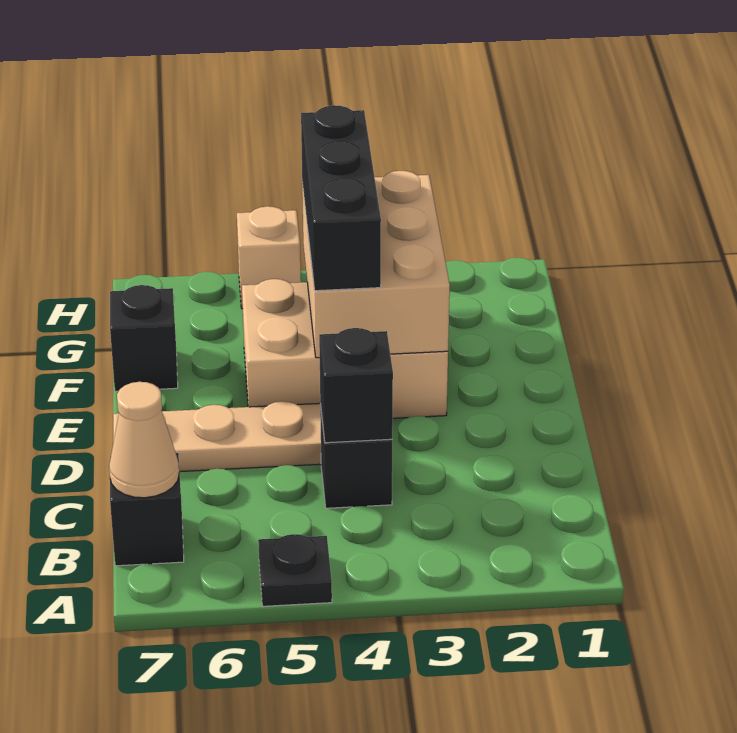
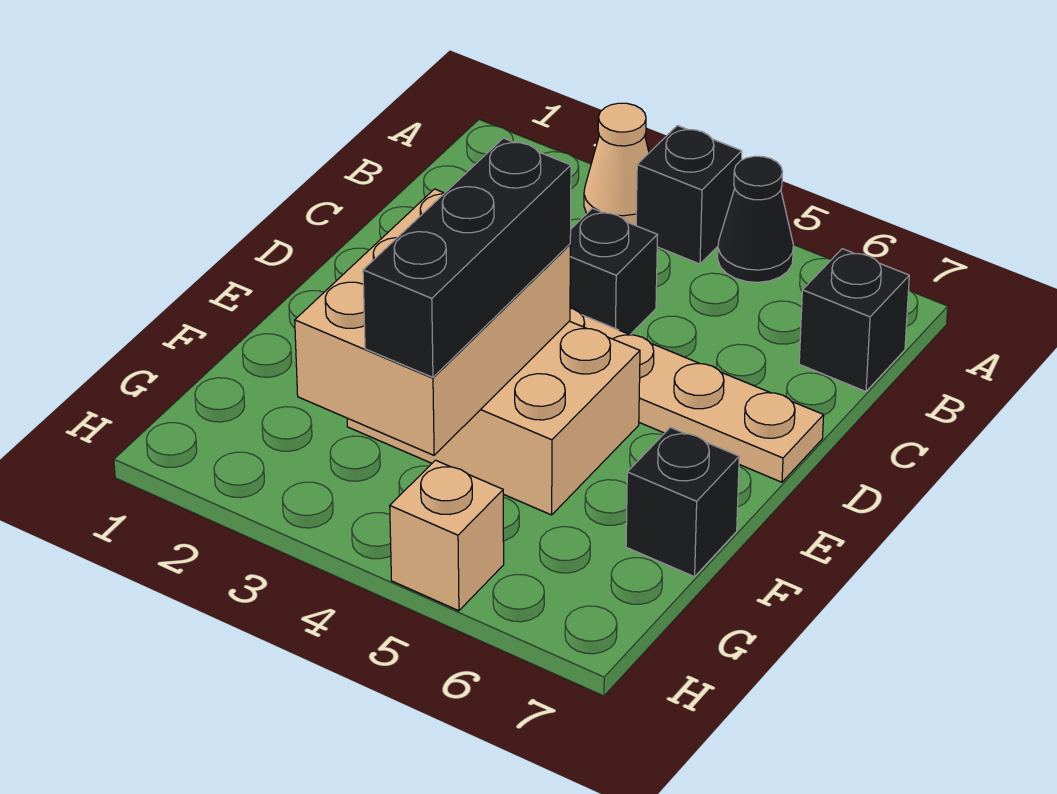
black 1x1 plate [258,534,332,606] -> black 1x1 cone [718,156,793,282]
tan 1x1 cone [109,382,179,498] -> tan 1x1 cone moved to [584,103,649,226]
black 1x1 brick [319,328,393,443] -> black 1x1 brick moved to [636,126,742,264]

